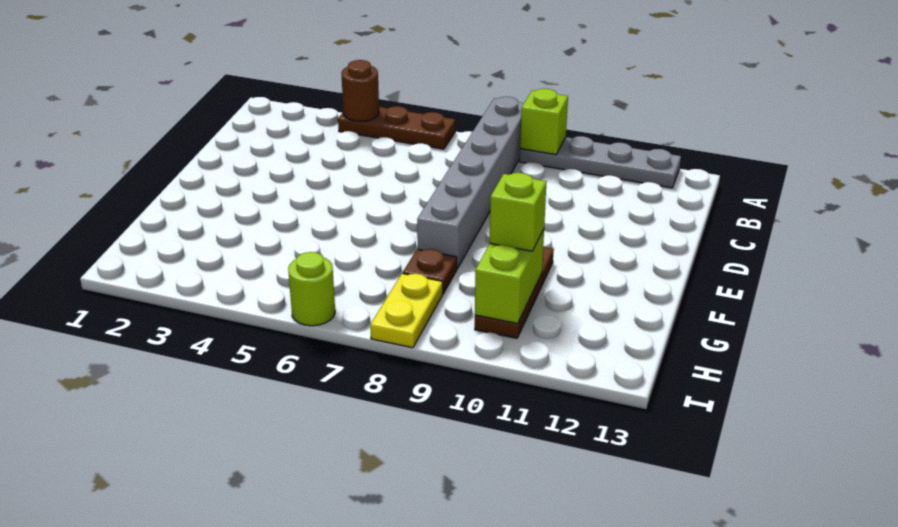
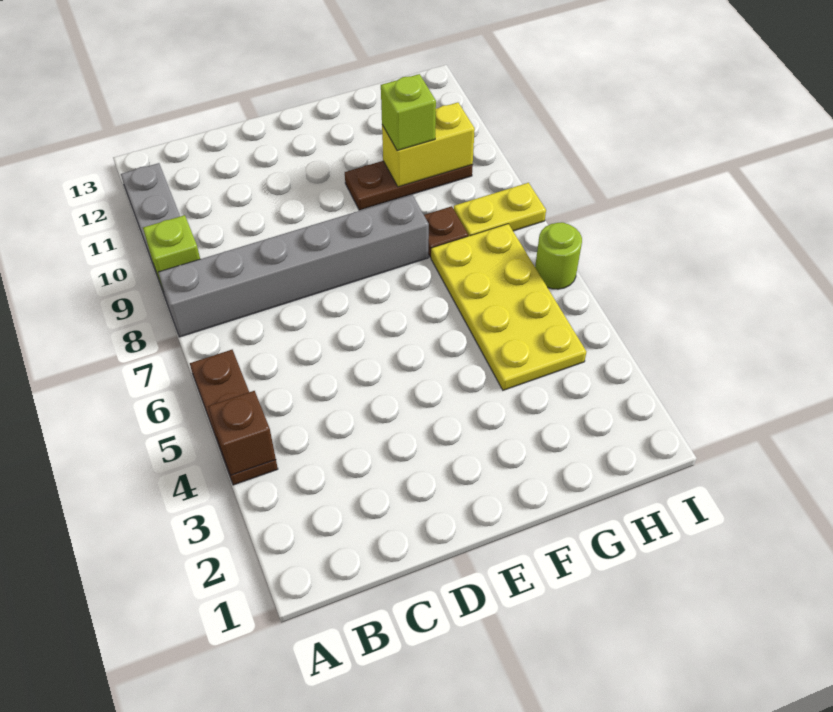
brown 1x1 round brick [341,60,379,121] -> brown 1x1 brick [208,391,276,475]
none -> yellow 2x4 plate [431,224,586,390]
lime 1x2 brick [475,229,544,324] -> yellow 1x2 brick [382,102,475,187]

